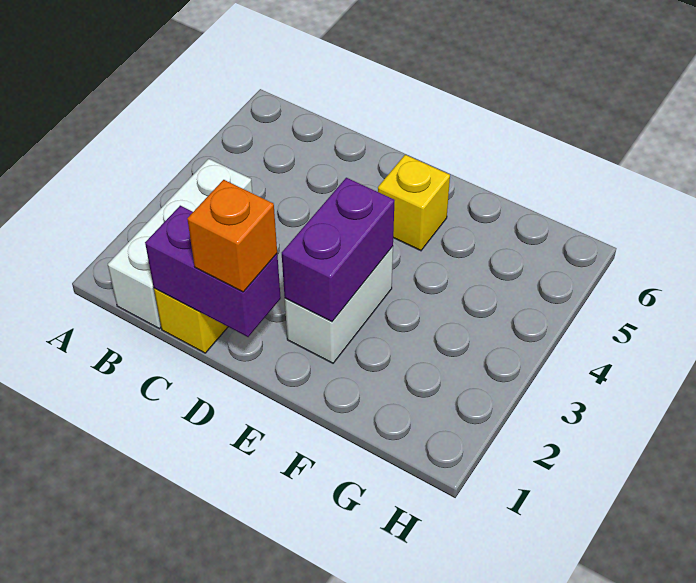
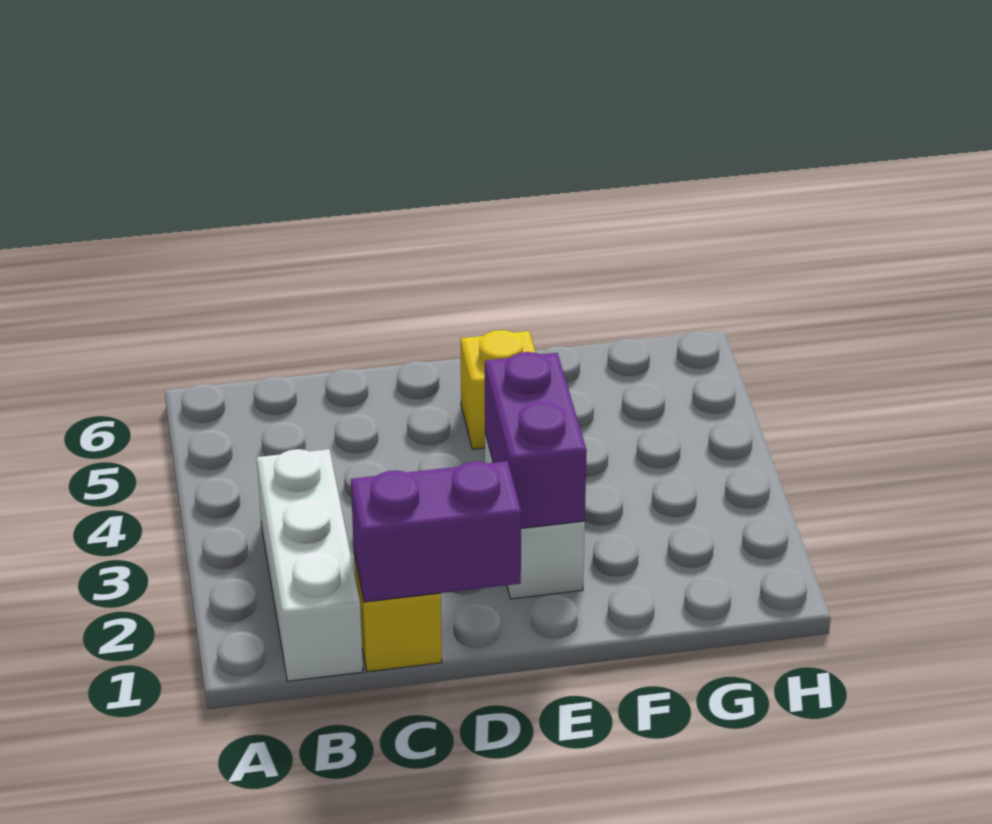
orange 1x1 brick [187,180,277,292] -> none

